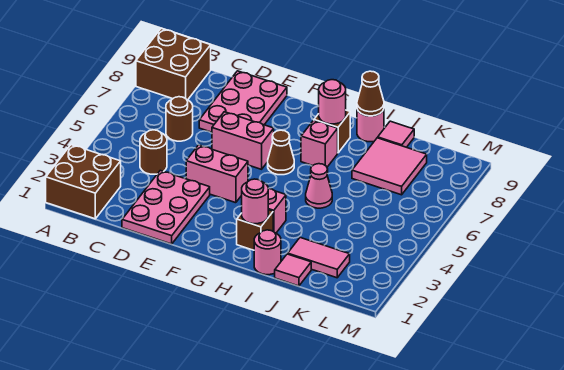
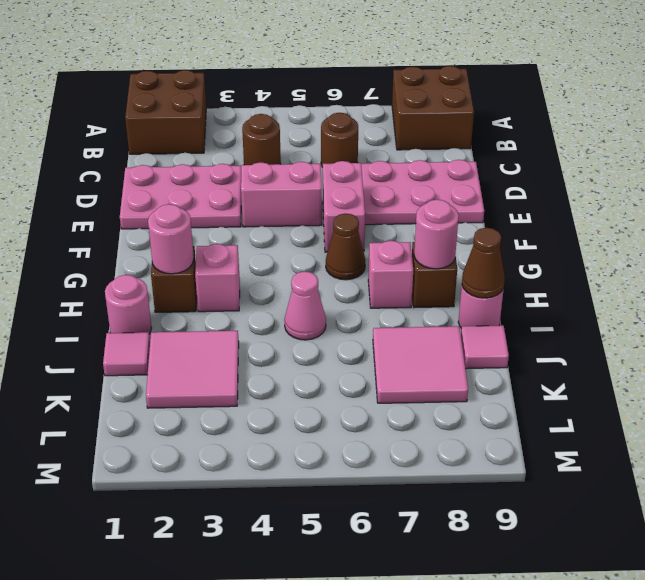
pink 1x2 brick [186,145,248,203] -> pink 1x2 brick turned to [241,162,322,227]
pink 1x2 tile [288,238,350,278] -> pink 2x2 tile [146,331,239,408]

